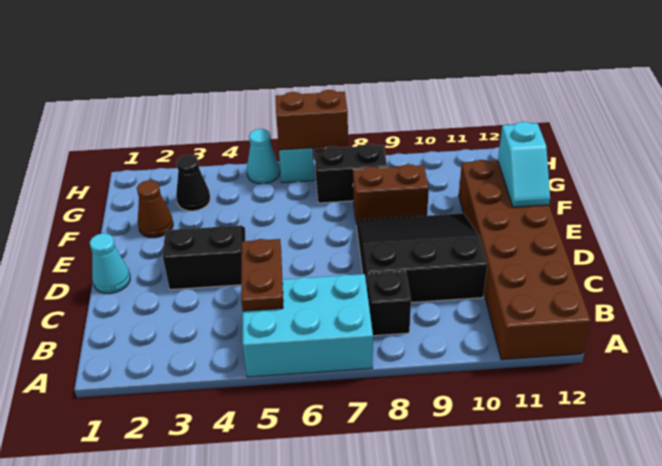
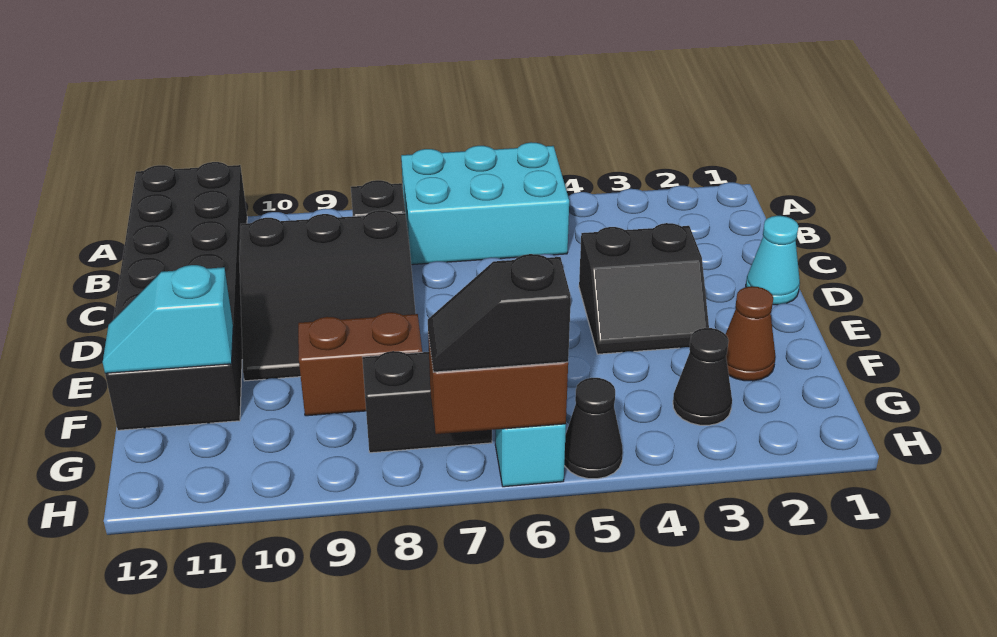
brown 2x6 brick [459,160,591,360] -> black 2x6 brick [105,162,247,430]
brown 1x2 plate [241,239,283,311] -> none
cyan 1x2 slope [498,122,550,207] -> cyan 1x2 slope turned to [103,265,233,373]
cyan 1x1 cone [247,129,280,184] -> black 1x1 cone [564,378,623,479]
none -> black 1x2 slope [428,254,571,372]

